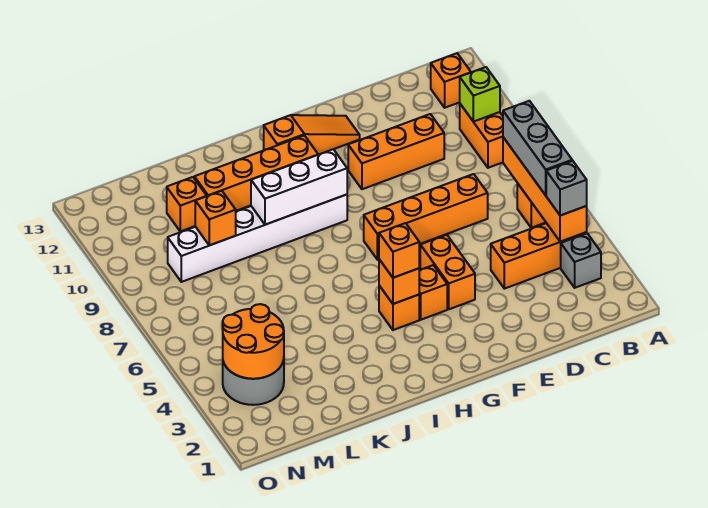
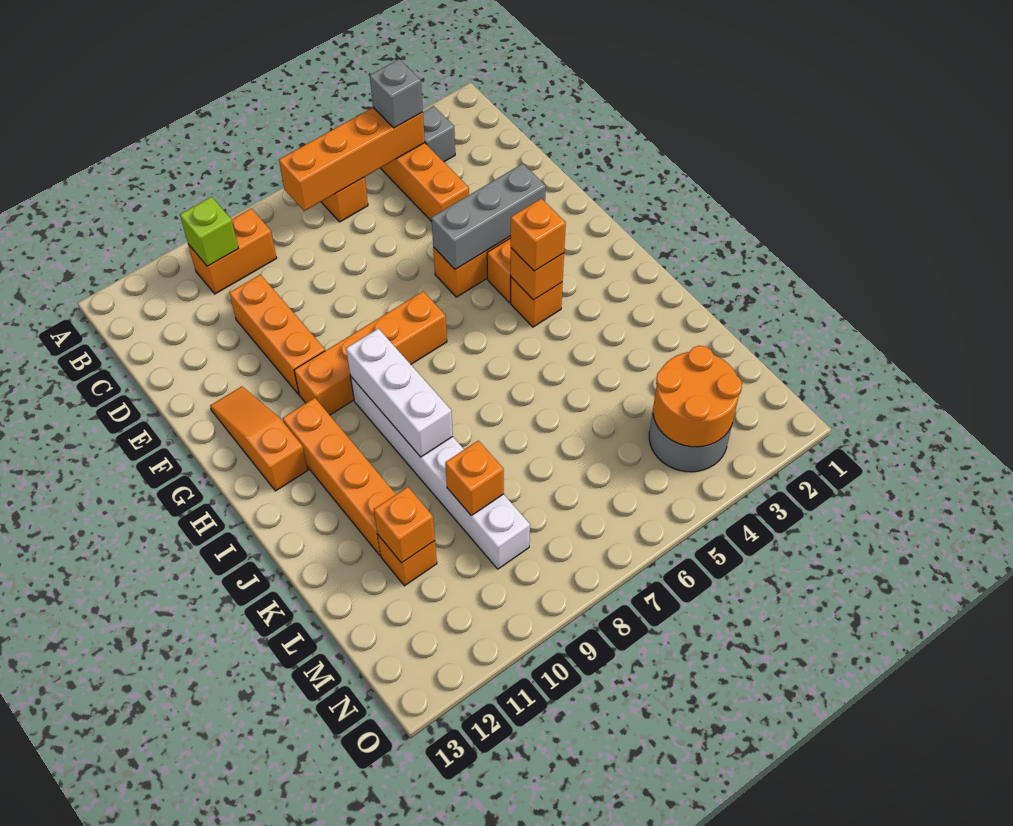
grey 1x3 brick [503,101,572,195] -> grey 1x3 brick moved to [431,164,546,270]
orange 1x1 brick [431,53,471,108] -> orange 1x1 brick moved to [374,487,435,563]
orange 1x4 brick [364,174,488,260] -> orange 1x4 brick turned to [294,291,447,415]

